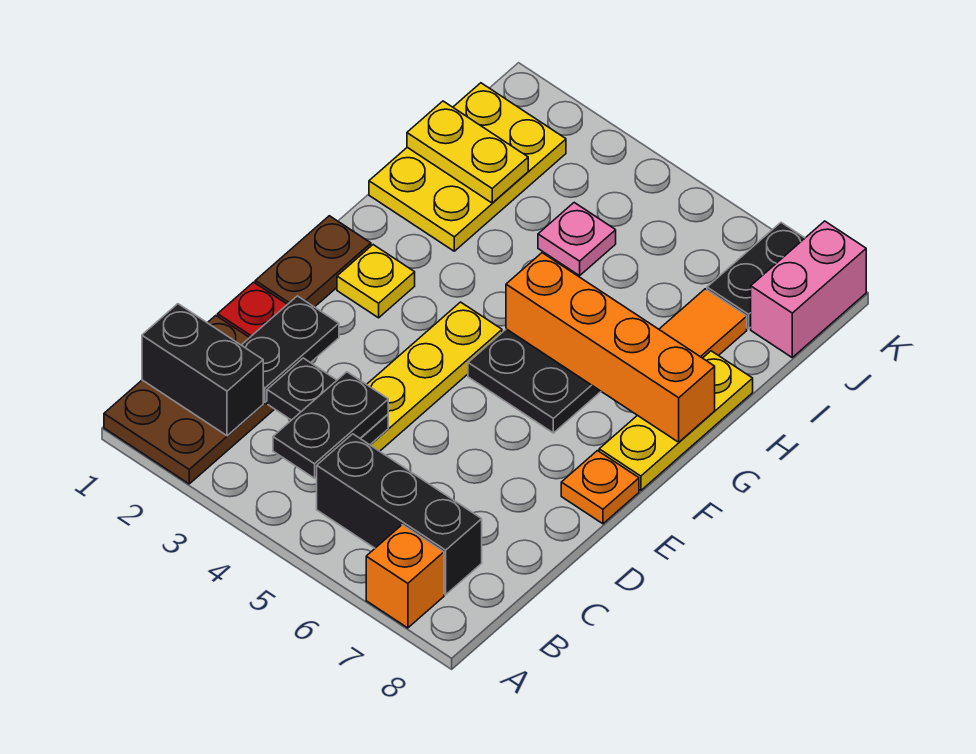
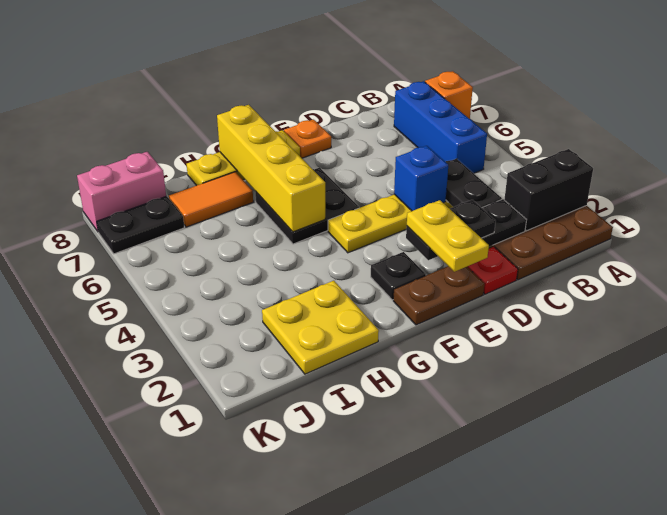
black 1x2 brick [142,304,263,436] -> black 1x2 brick turned to [504,149,593,231]
black 1x2 plate [273,372,388,478] -> black 1x2 plate moved to [406,200,496,260]
black 1x3 brick [317,434,482,595] -> blue 1x3 brick [394,81,487,173]
none -> blue 1x1 brick [394,146,448,211]
yellow 1x1 plate [337,245,415,318] -> black 1x1 plate [371,252,426,300]
orange 1x4 brick [506,253,715,442] -> yellow 1x4 brick [217,105,325,232]
yellow 2x3 plate [369,83,566,251] -> yellow 2x2 plate [262,281,379,374]
yellow 1x2 plate [407,101,528,203] -> yellow 1x2 plate moved to [407,200,489,272]
pink 1x1 plate [538,203,616,276] -> none

